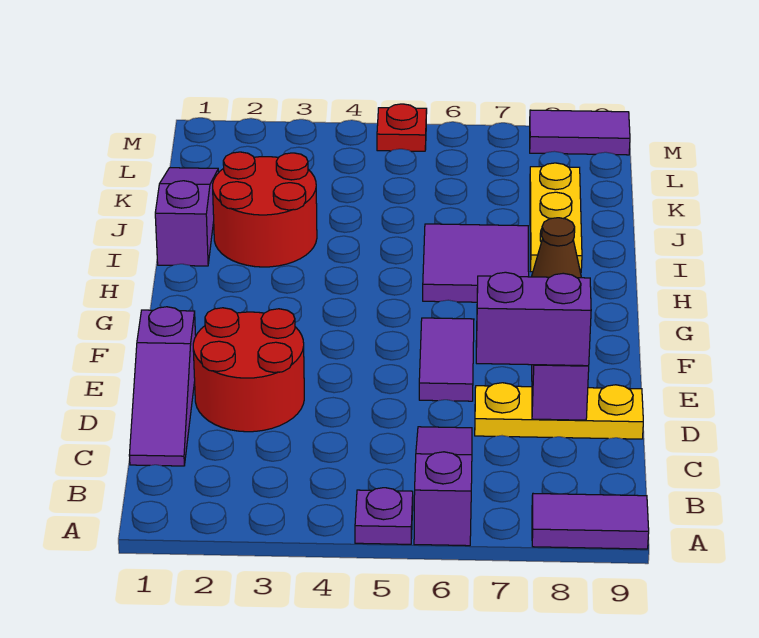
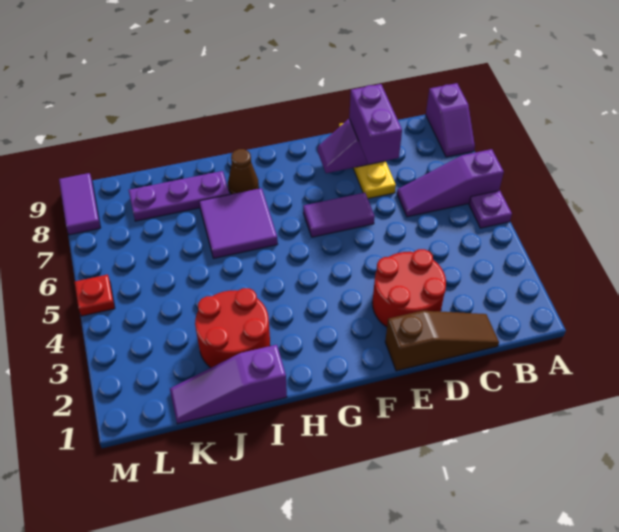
purple 1x2 tile [532,494,649,549] -> purple 1x2 slope [426,83,475,157]
purple 1x3 slope [129,307,196,466] -> brown 1x3 slope [385,311,499,371]
yellow 1x3 plate [530,163,582,273] -> purple 1x3 plate [129,171,230,221]

